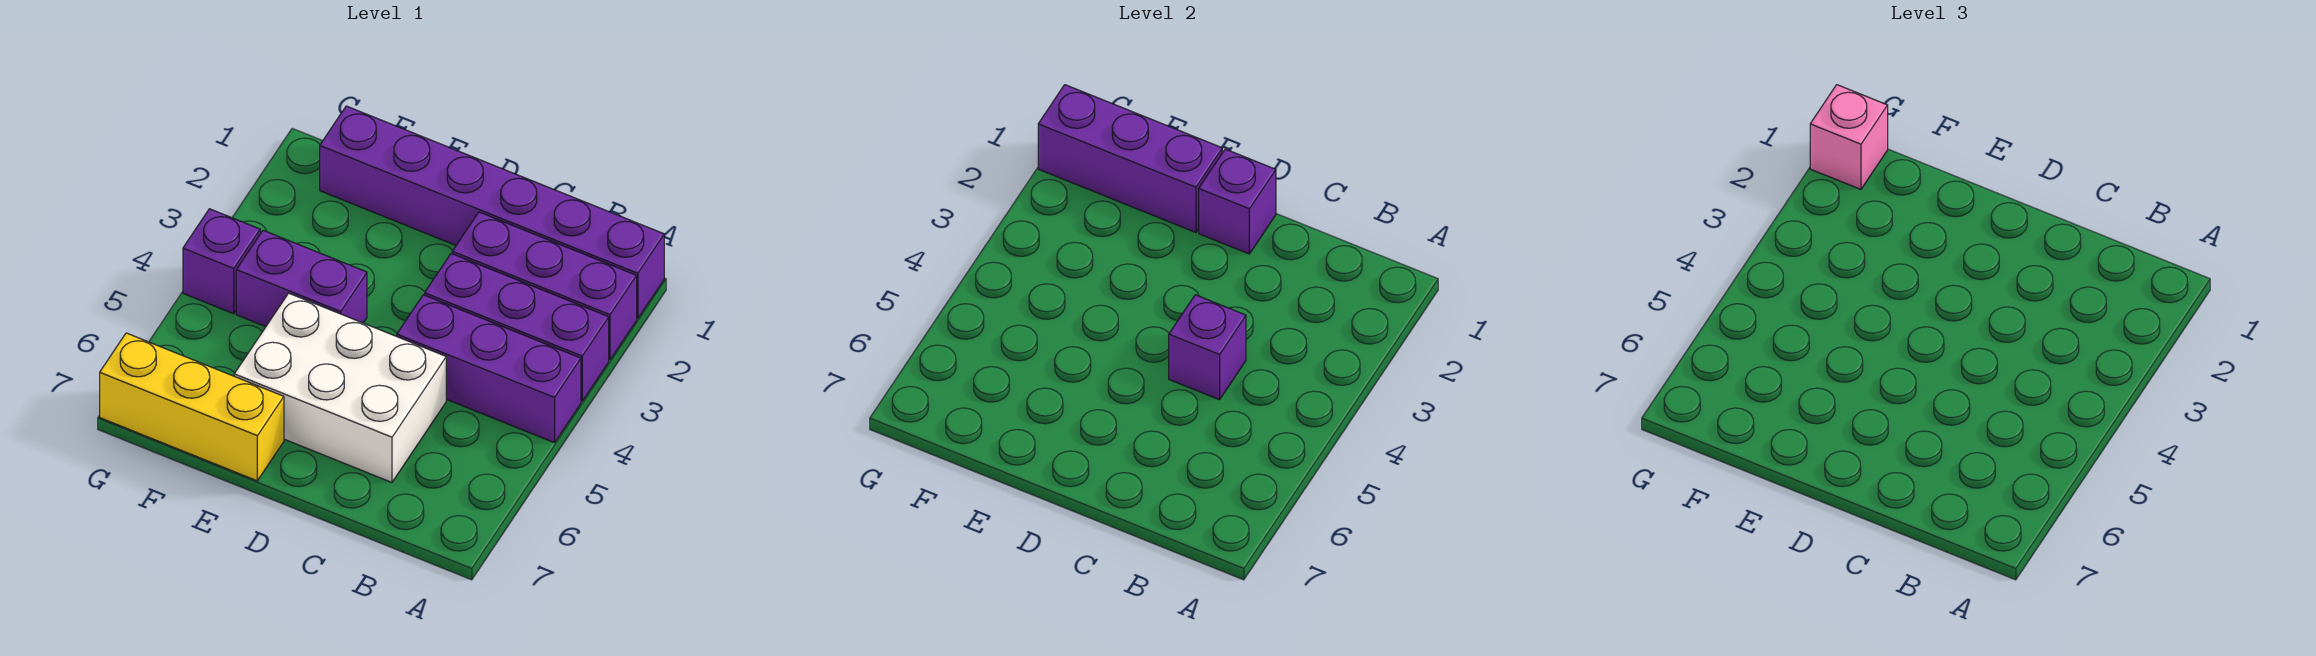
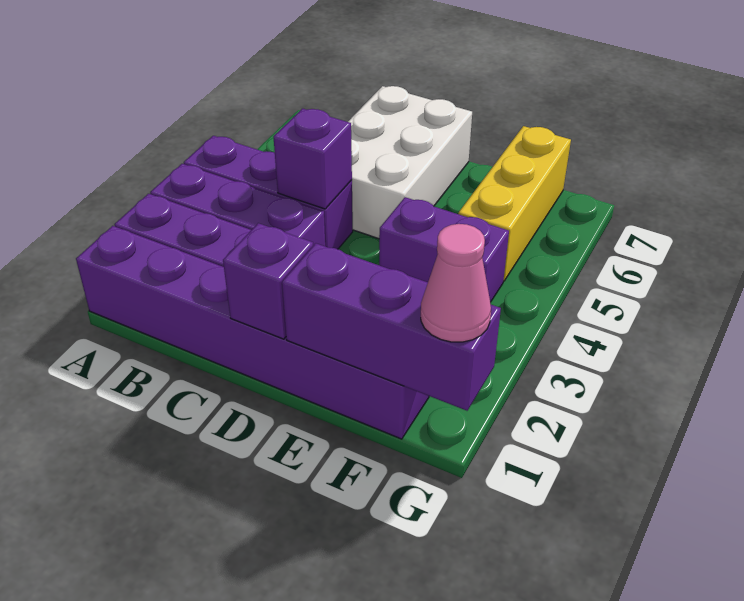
white 2x3 brick [234,293,446,482] -> white 2x3 brick turned to [348,86,472,239]
yellow 1x3 brick [100,333,284,481] -> yellow 1x3 brick turned to [458,126,571,281]
pink 1x1 brick [1810,85,1888,189] -> pink 1x1 cone [421,224,491,342]
purple 1x1 brick [183,209,260,314] -> none

